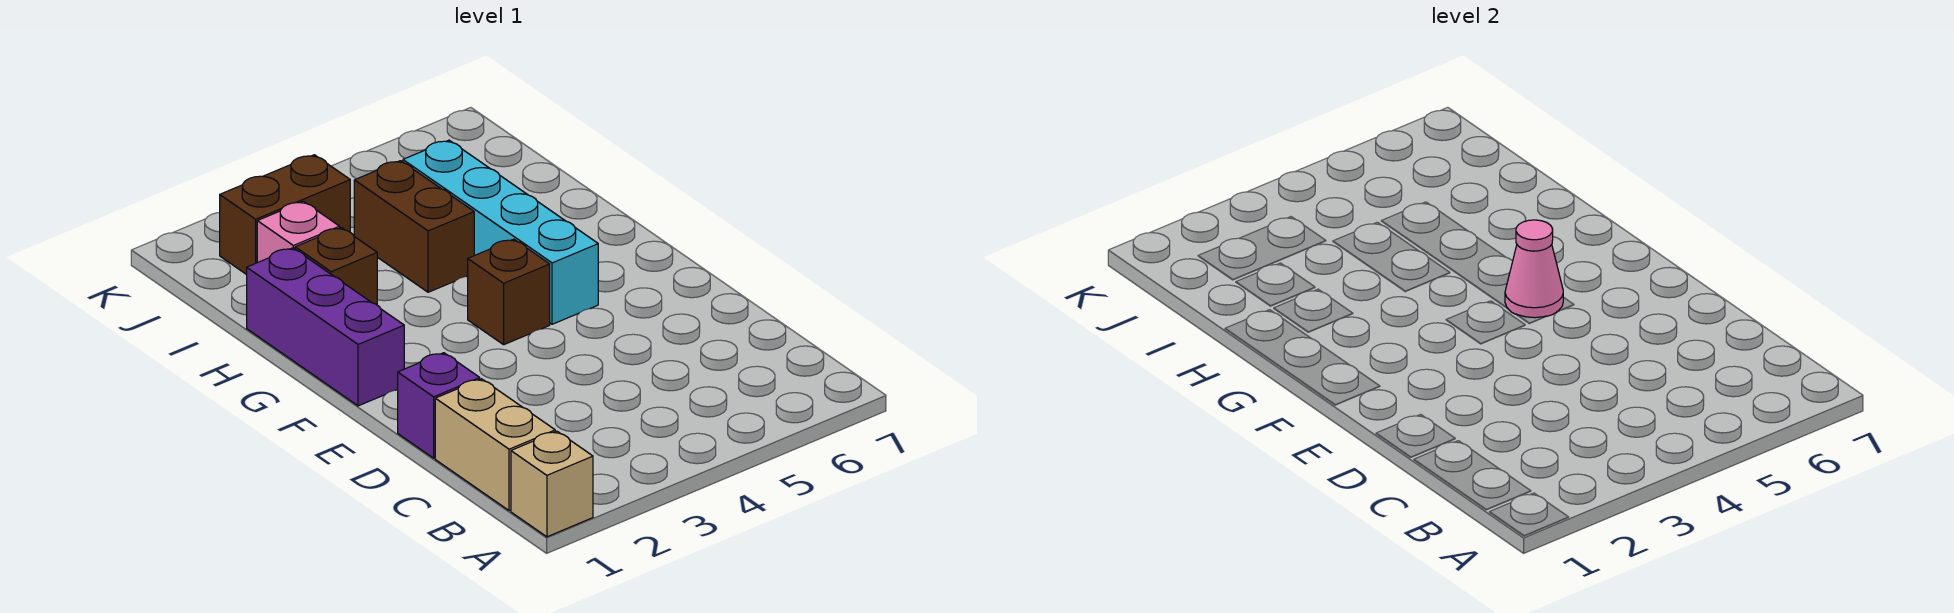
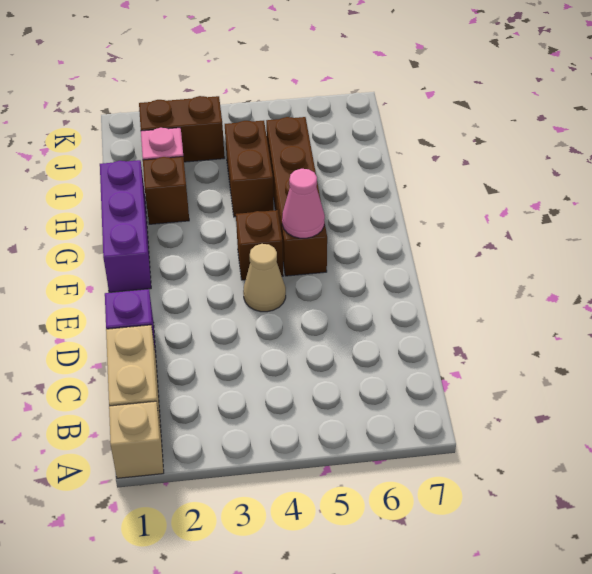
none -> tan 1x1 cone [243,244,286,312]
cyan 1x4 brick [403,140,598,324] -> brown 1x4 brick [266,117,327,276]

